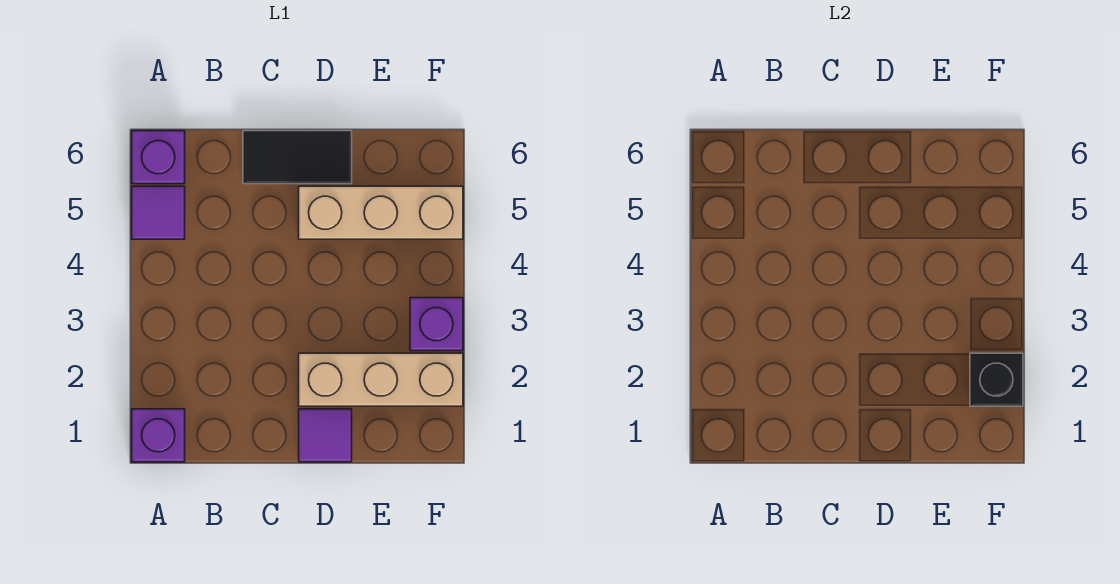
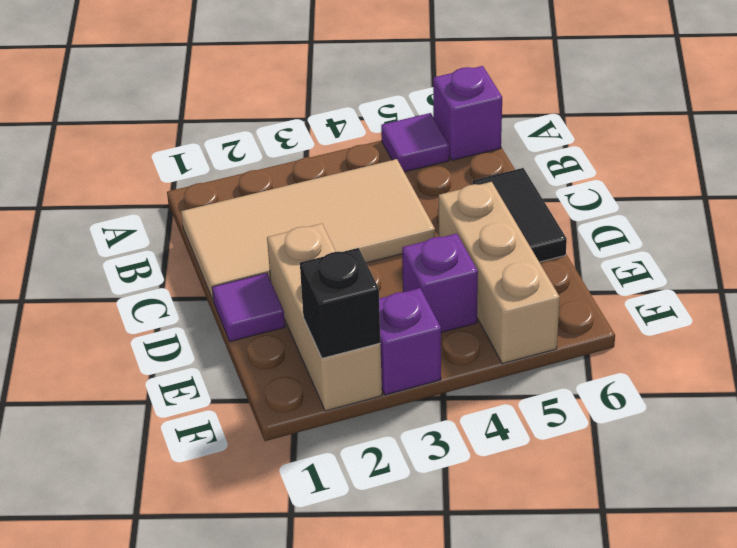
purple 1x1 brick [132,409,185,462] -> purple 1x1 brick moved to [402,233,478,333]
none -> tan 2x4 tile [181,159,435,301]

